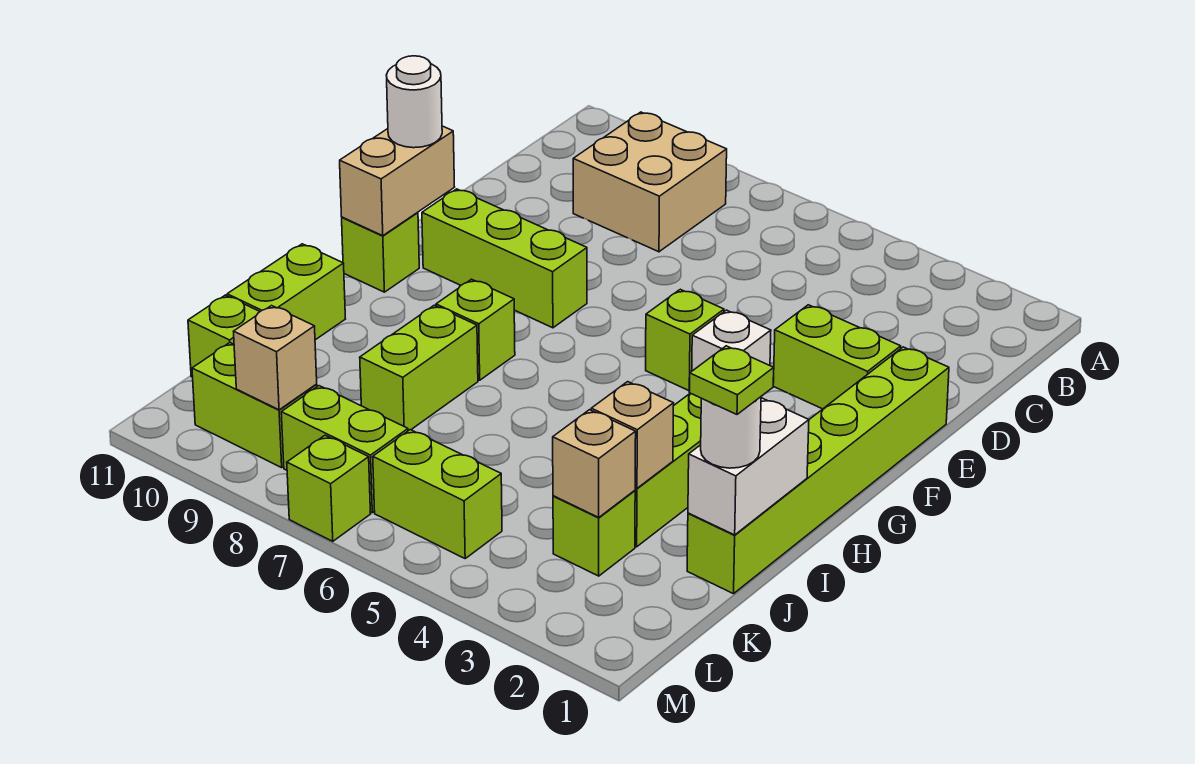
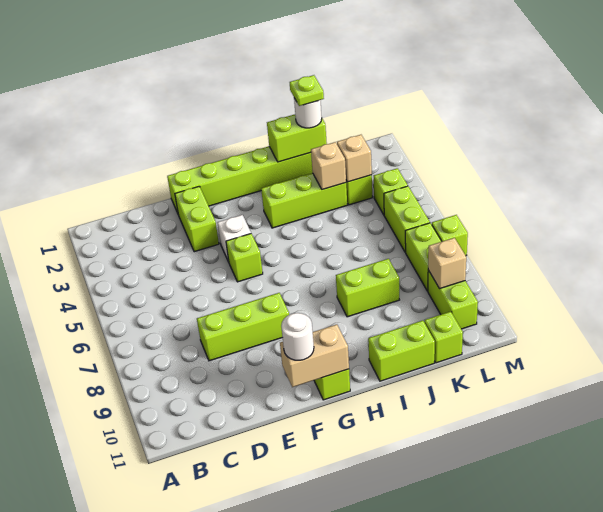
tan 2x2 brick [573,112,727,252] -> none
lime 1x3 brick [422,189,587,328] -> lime 1x3 brick turned to [197,293,289,361]
lime 1x1 brick [436,279,515,380] -> lime 1x1 brick moved to [374,168,408,215]
white 1x2 brick [688,398,809,535] -> lime 1x2 brick [267,114,327,162]

